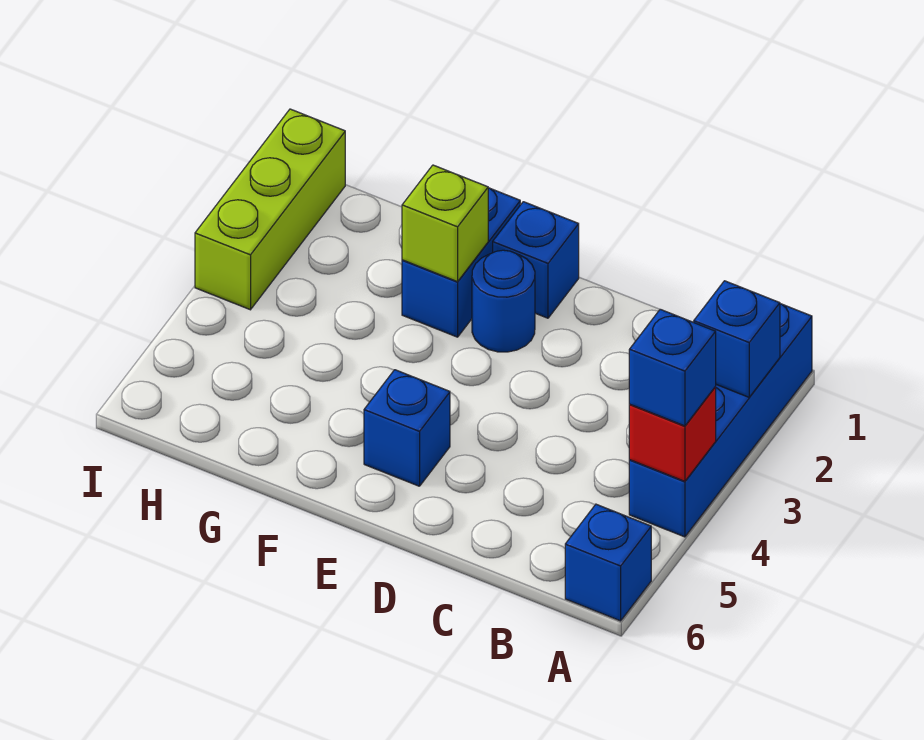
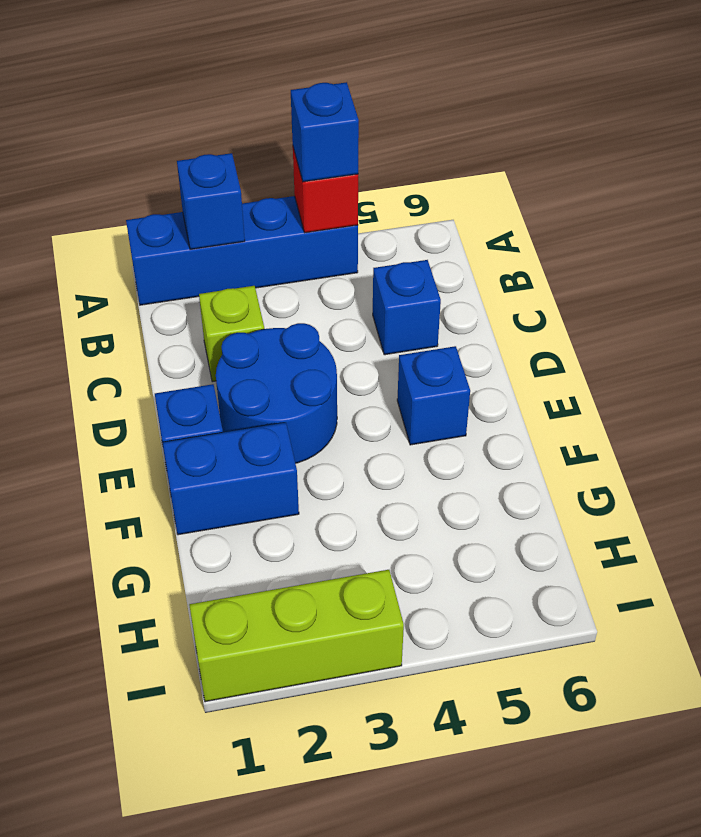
blue 1x1 brick [565,504,651,621] -> blue 1x1 brick moved to [373,260,441,355]
blue 1x1 round brick [472,250,535,352] -> blue 2x2 round brick [216,323,337,463]
lime 1x1 brick [402,165,488,282] -> lime 1x1 brick moved to [199,286,264,382]

